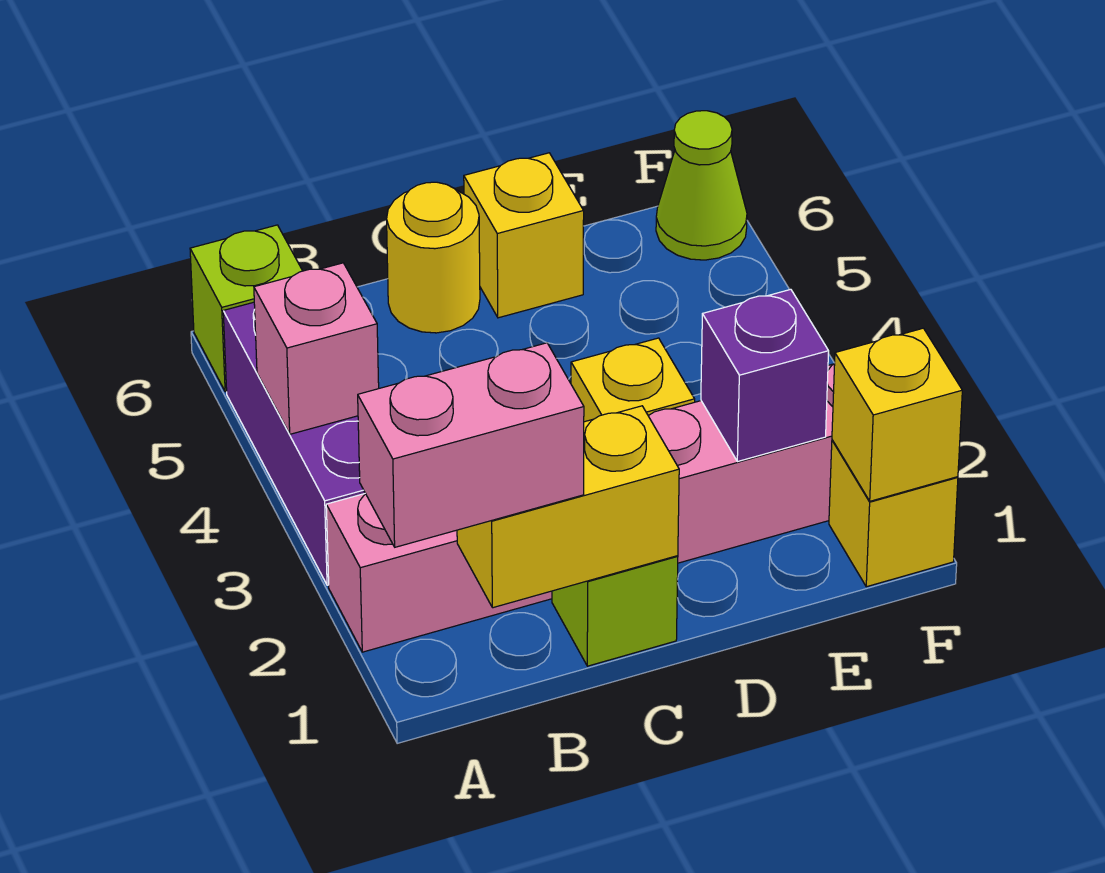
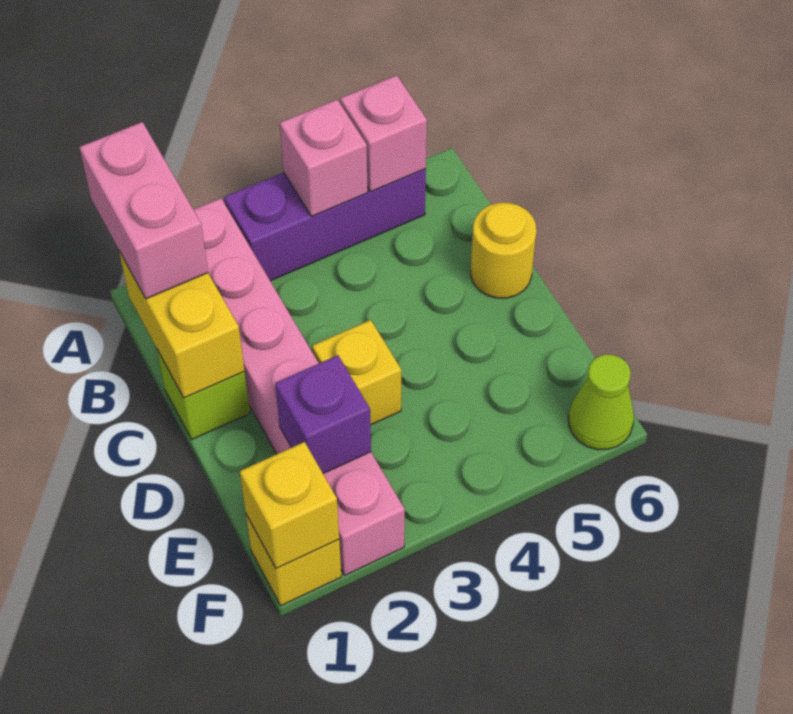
none -> pink 1x1 brick [340,75,427,192]
lime 1x1 brick [190,225,302,392] -> none
yellow 1x1 brick [464,153,584,318] -> none

